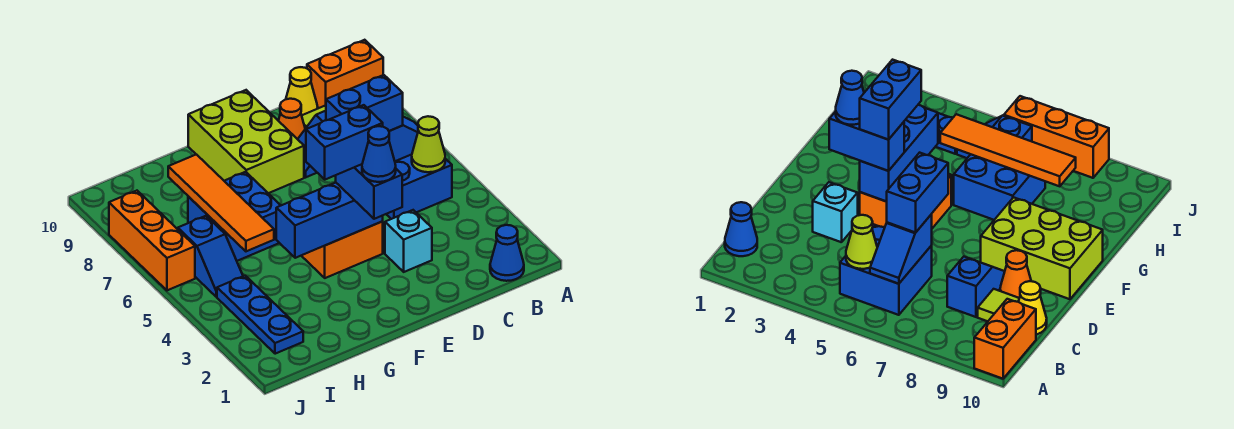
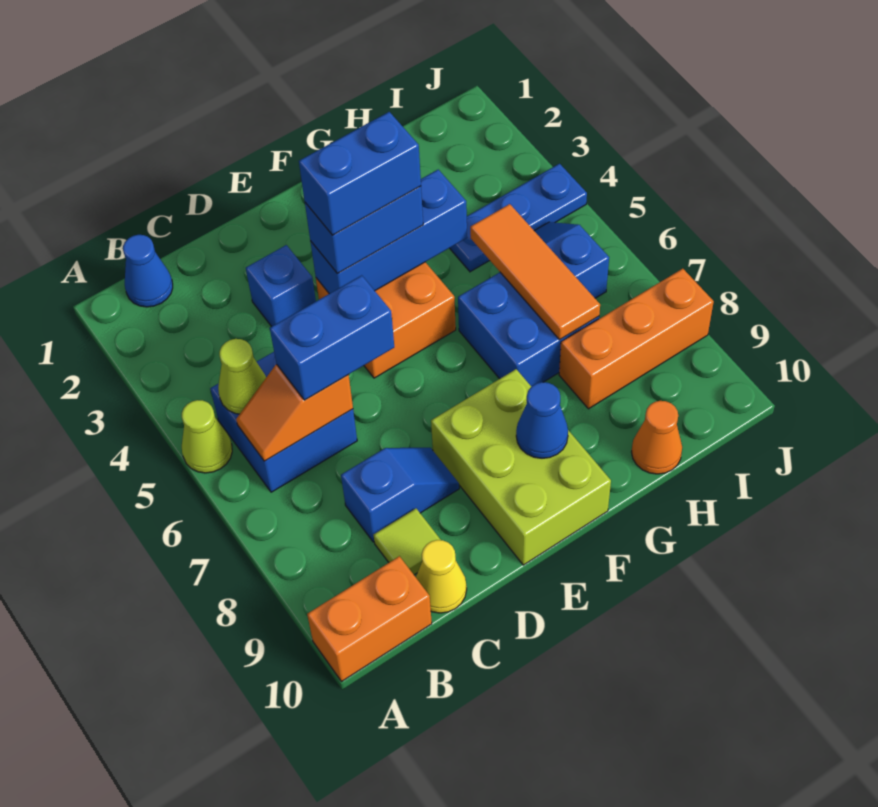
none -> lime 1x1 cone [182,400,232,473]
blue 1x2 slope [389,117,418,161] -> orange 1x2 slope [236,364,353,461]
cyan 1x1 brick [385,210,432,272] -> blue 1x1 brick [246,245,316,327]
orange 1x1 cone [278,99,305,139] -> orange 1x1 cone moved to [632,401,682,474]
blue 1x2 brick [336,164,402,219] -> blue 1x2 brick turned to [305,186,423,274]
blue 1x1 cone [362,126,396,182] -> blue 1x1 cone moved to [516,382,568,458]
orange 1x4 tile [168,154,274,251] -> orange 1x3 tile [470,204,600,340]
blue 1x3 plate [217,276,303,354] -> blue 1x3 plate turned to [450,164,587,272]
orange 1x3 brick [109,191,195,290] -> orange 1x3 brick turned to [559,269,714,409]

